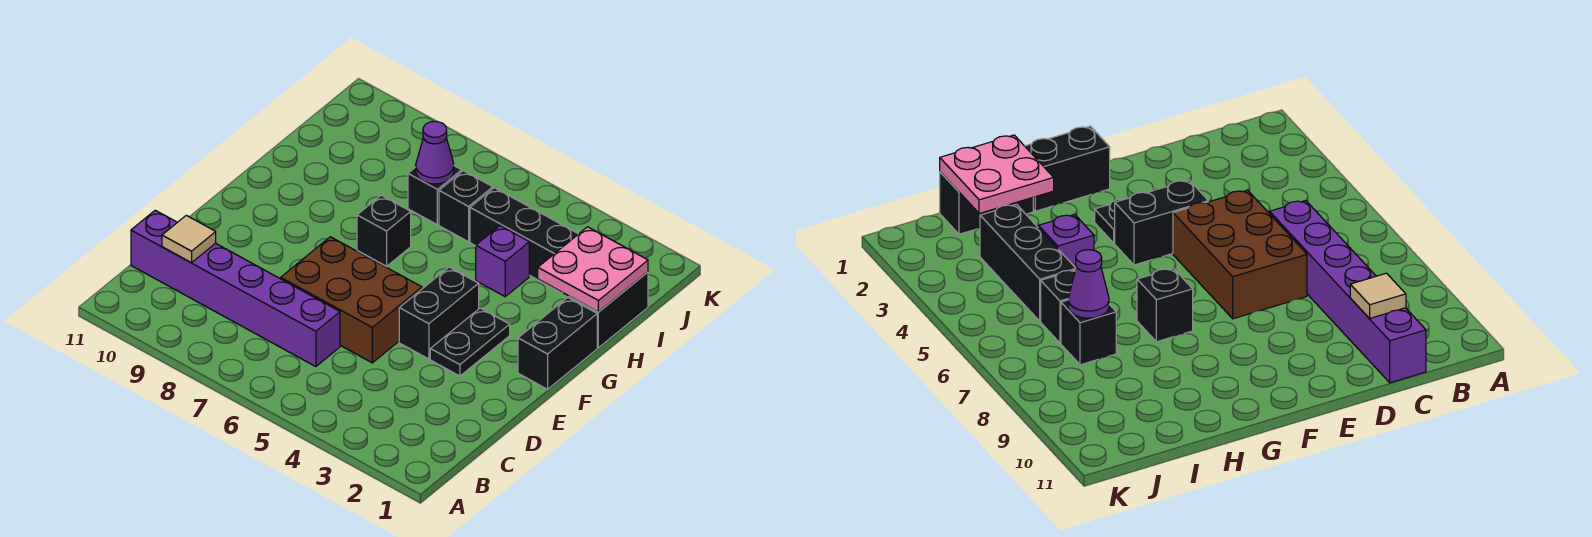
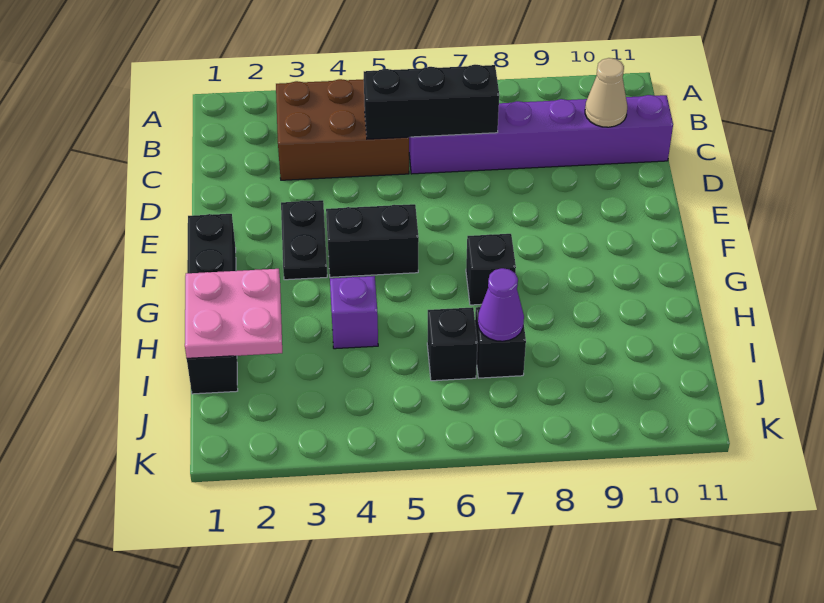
tan 1x1 tile [162,215,216,263] -> tan 1x1 cone [585,58,627,127]
brown 2x3 brick [281,237,422,363] -> brown 2x3 brick moved to [276,79,409,180]
black 1x2 brick [399,267,479,359] -> black 1x2 brick turned to [326,204,419,277]
black 1x3 brick [470,188,578,293] -> black 1x3 brick moved to [364,65,499,139]

